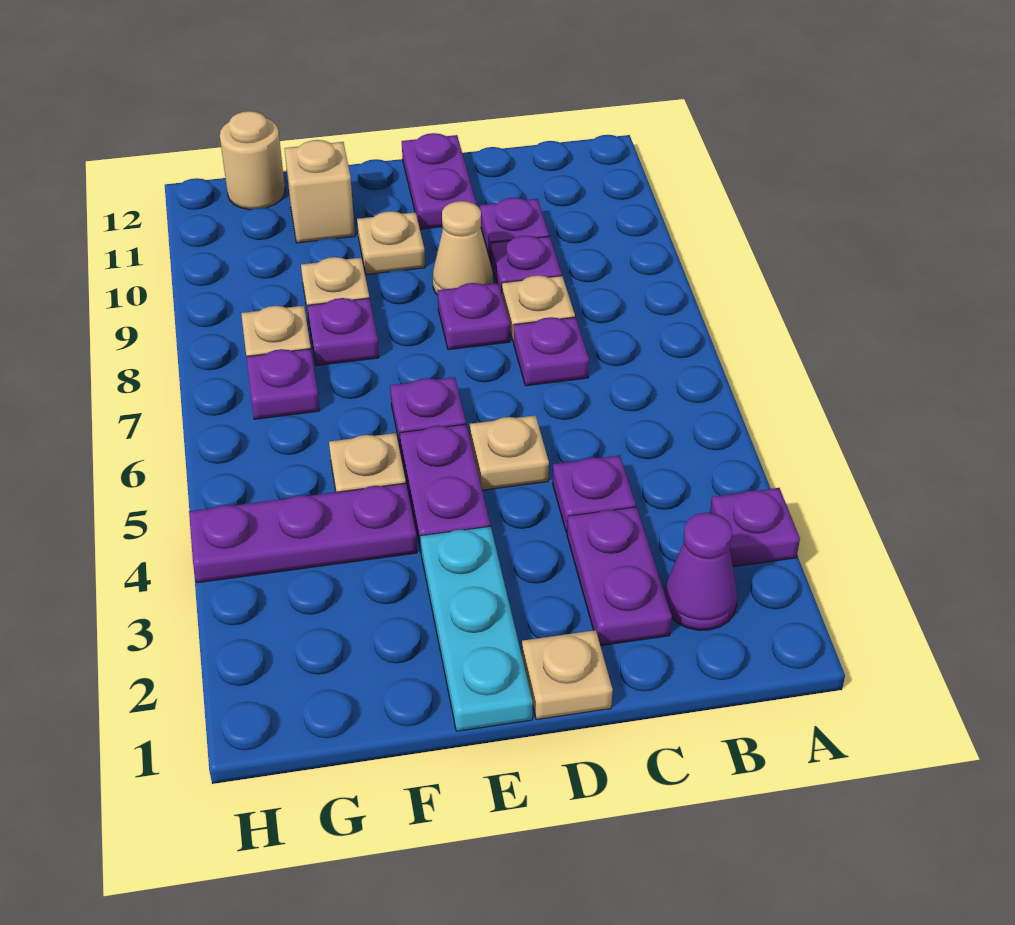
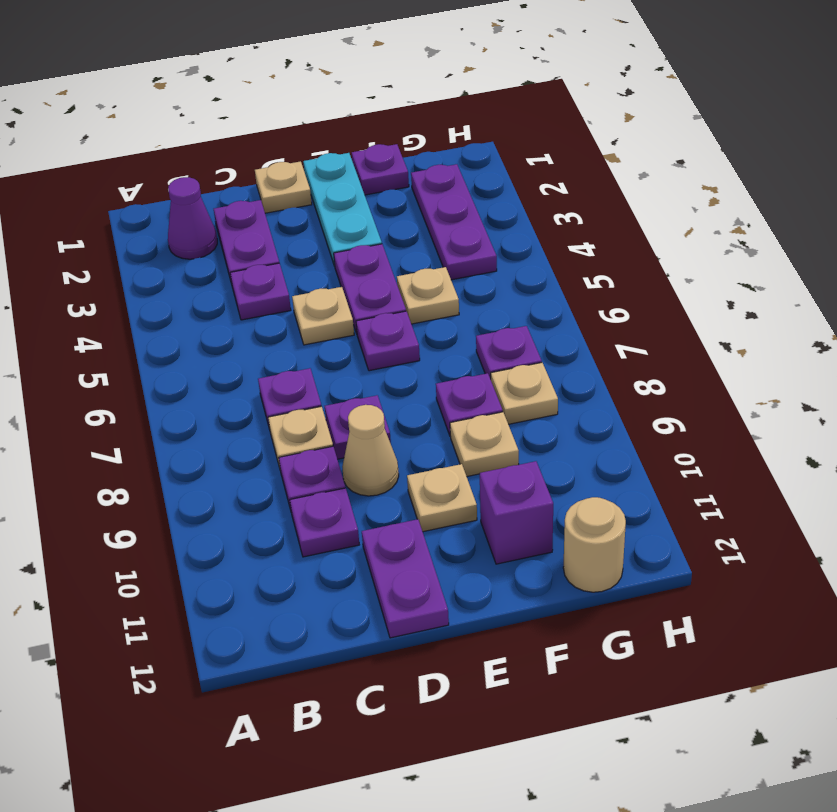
purple 1x1 plate [710,488,800,567] -> purple 1x1 plate moved to [352,144,409,195]
purple 1x3 plate [189,483,417,583] -> purple 1x3 plate turned to [411,164,497,280]
tan 1x1 brick [284,140,355,243] -> purple 1x1 brick [480,461,553,564]

